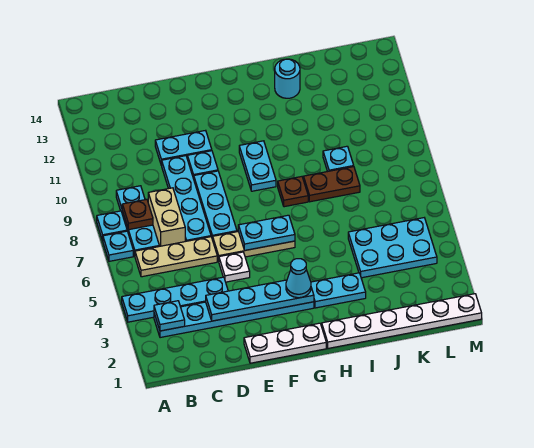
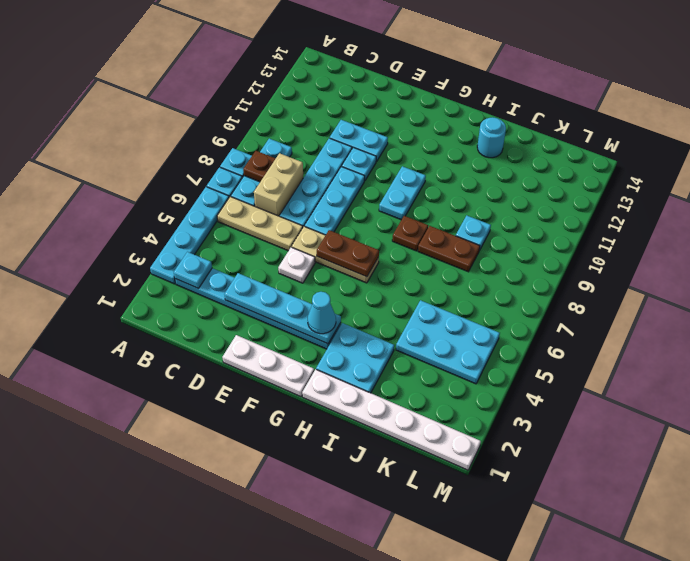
cyan 1x4 plate [122,277,228,322] -> cyan 1x4 plate turned to [150,187,229,284]
cyan 1x2 plate [238,215,295,251] -> brown 1x2 plate [317,230,379,277]
cyan 1x2 plate [311,273,366,308] -> cyan 2x2 plate [316,323,394,393]

